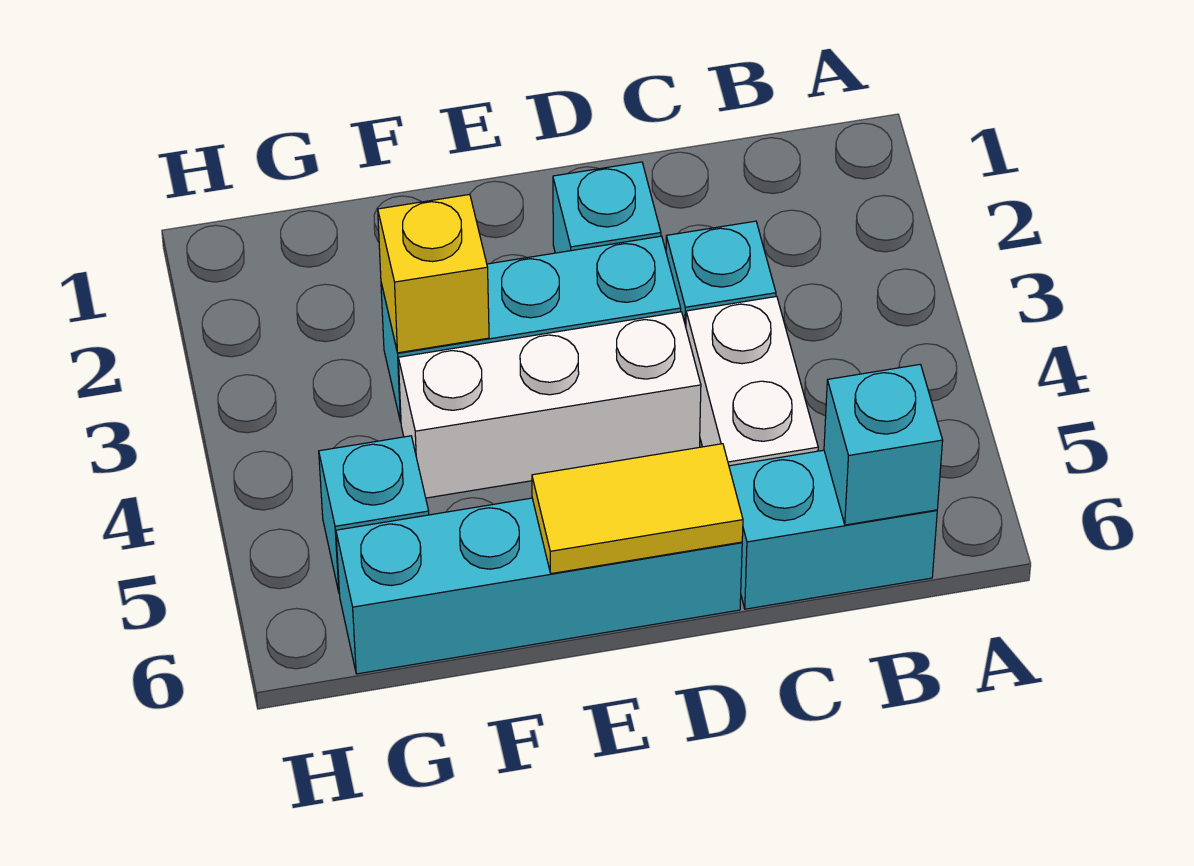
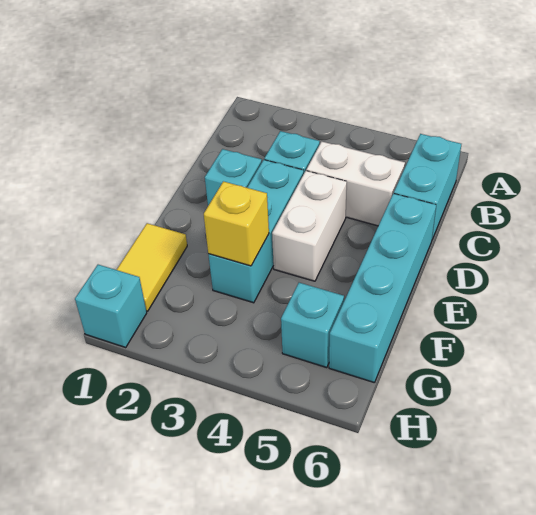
cyan 1x1 brick [824,364,943,525] -> cyan 1x1 brick moved to [75,265,147,347]
white 1x3 brick [398,312,701,498] -> white 1x2 brick [272,171,347,281]
yellow 1x2 tile [532,444,743,574] -> yellow 1x2 tile moved to [117,223,187,311]

